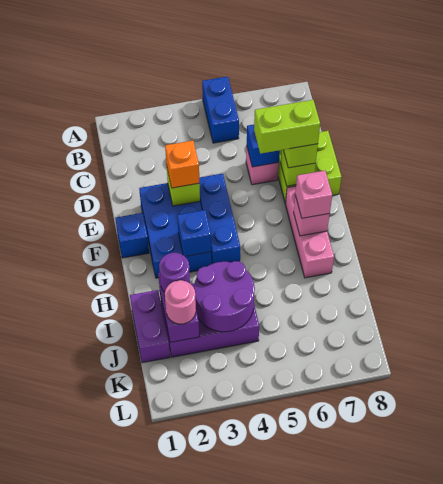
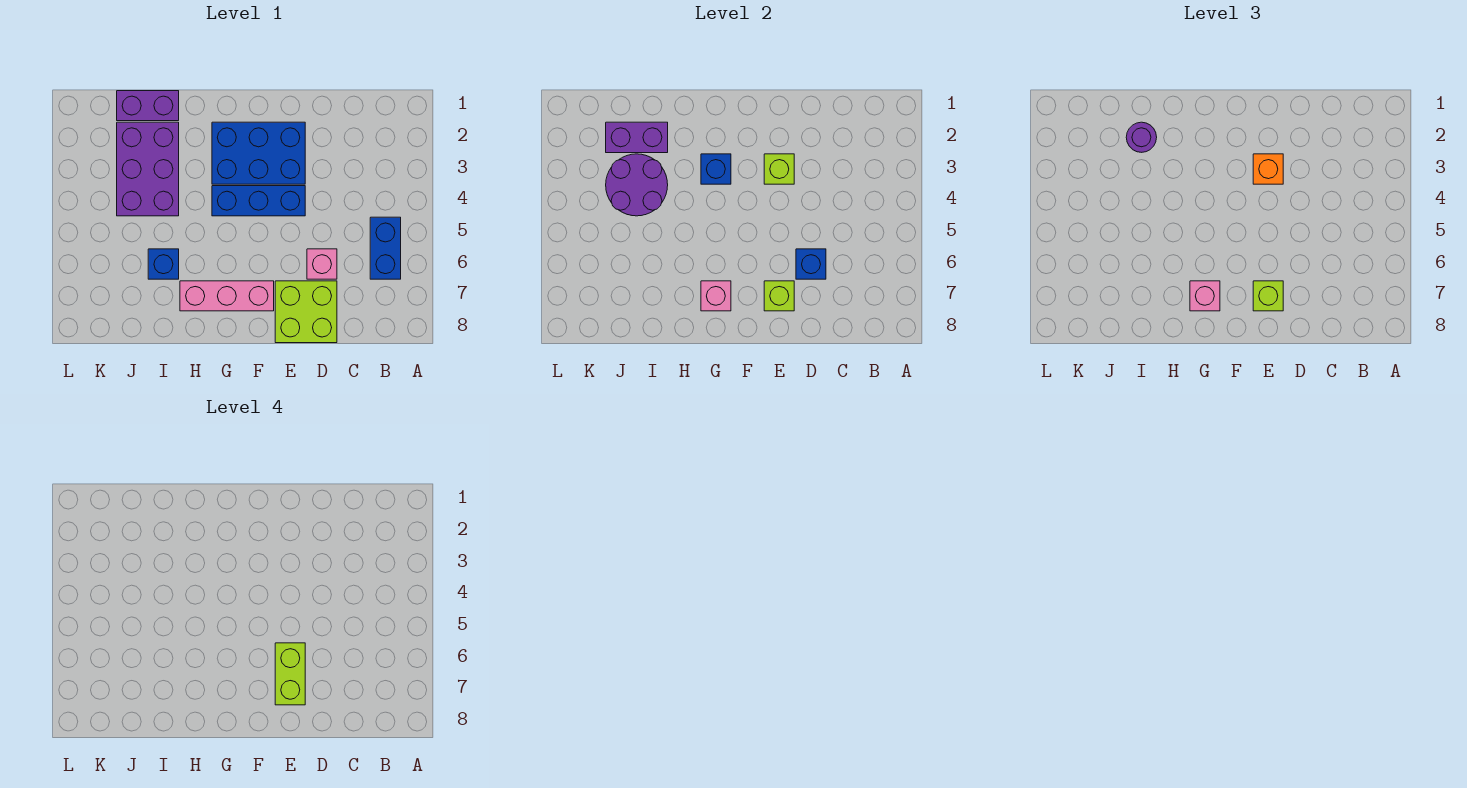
blue 1x2 brick [202,77,239,143] -> blue 1x2 brick turned to [370,217,401,279]
blue 1x1 brick [115,213,149,258] -> blue 1x1 brick moved to [148,249,179,279]
pink 1x1 round brick [165,280,196,324] -> none

